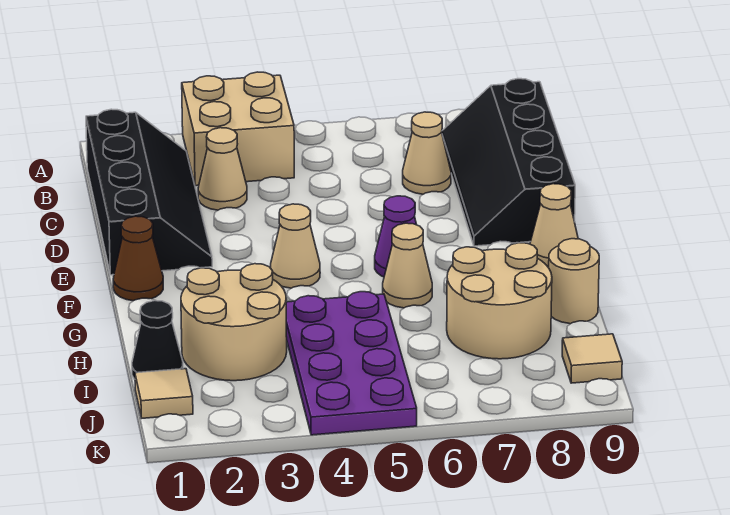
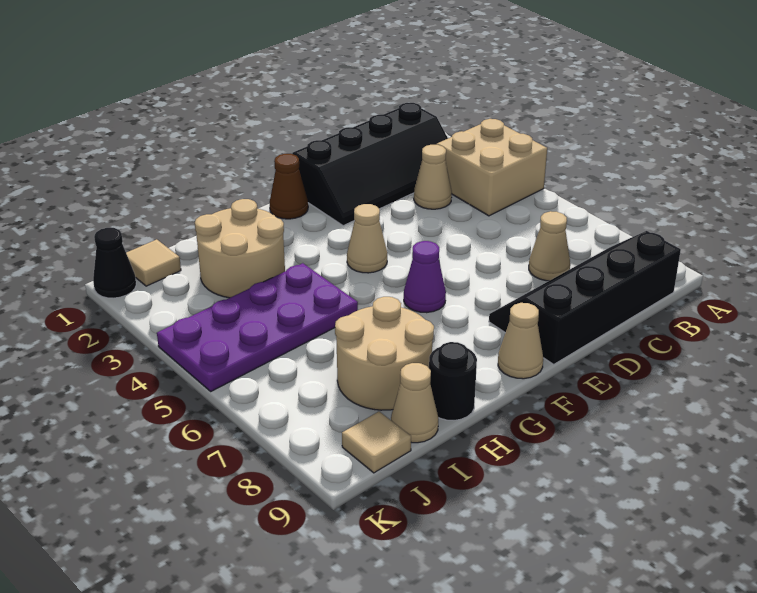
tan 1x1 cone [383,223,432,308] -> tan 1x1 cone moved to [391,363,438,443]
tan 1x1 round brick [549,239,599,324] -> black 1x1 round brick [429,342,477,421]
black 1x1 cone [132,301,183,379] -> black 1x1 cone moved to [93,228,136,298]

